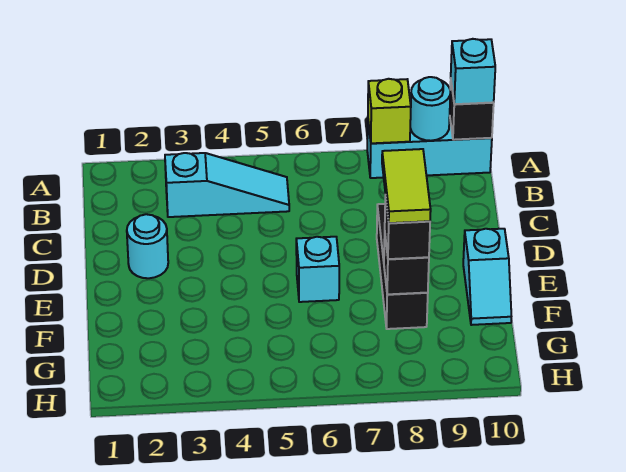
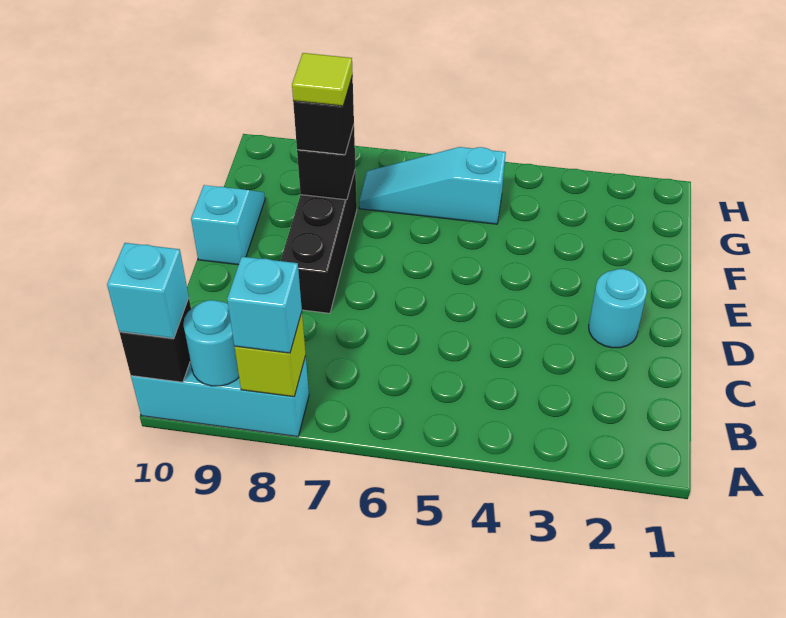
cyan 1x3 slope [165,153,289,217] -> cyan 1x3 slope moved to [359,147,506,224]
cyan 1x1 brick [296,237,339,302] -> cyan 1x1 brick moved to [227,257,302,353]
lime 1x2 tile [382,149,431,223] -> lime 1x1 tile [292,53,353,106]

